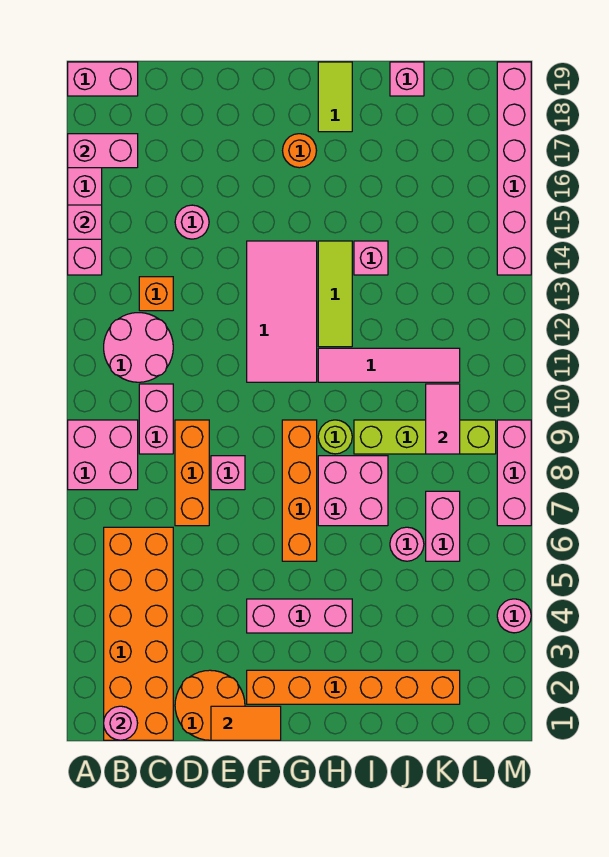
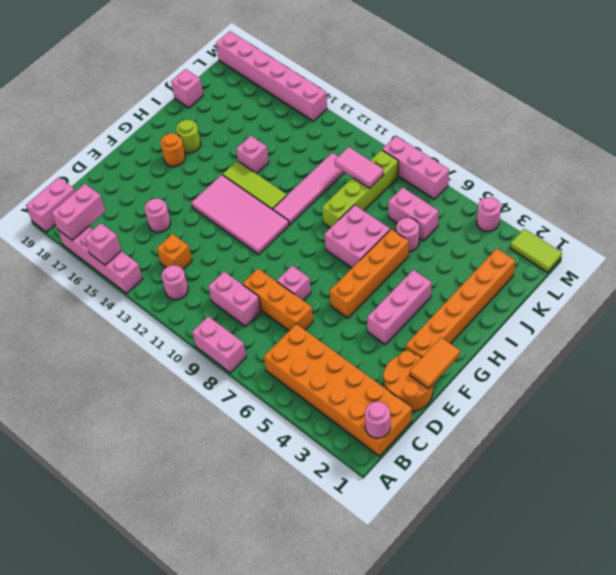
pink 2x2 brick [68,420,138,490] -> pink 1x2 brick [192,316,246,373]
pink 2x2 round brick [104,313,173,382] -> pink 1x1 round brick [162,265,188,300]
orange 1x4 brick [282,420,317,561] -> orange 1x4 brick turned to [330,229,409,318]
lime 1x1 round brick [318,420,352,454] -> lime 1x1 round brick moved to [176,120,201,153]
lime 1x2 tile [318,62,352,132] -> lime 1x2 tile moved to [510,229,562,272]

